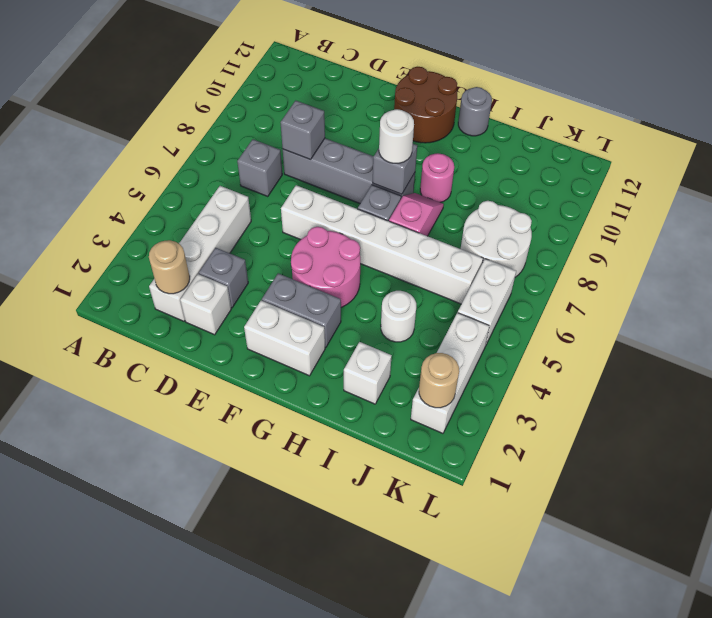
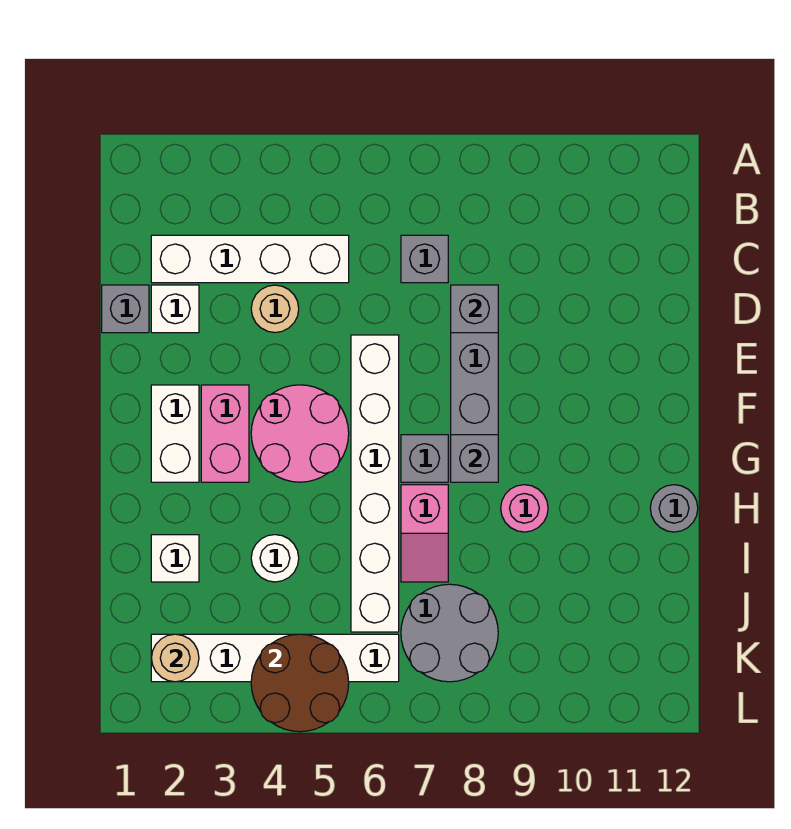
tan 1x1 round brick [149,240,190,294] -> tan 1x1 round brick moved to [251,285,299,333]
grey 1x1 brick [199,248,248,308] -> grey 1x1 brick moved to [102,285,149,333]
grey 1x2 brick [262,273,341,348] -> pink 1x2 brick [201,385,249,482]
brown 2x2 round brick [394,67,457,143] -> brown 2x2 round brick moved to [251,634,349,732]
white 1x1 round brick [379,109,414,163] -> none
pink 1x2 slope [389,193,444,236] -> pink 1x2 slope turned to [401,485,448,582]
white 2x2 round brick [461,201,532,277] -> grey 2x2 round brick [401,584,498,682]

